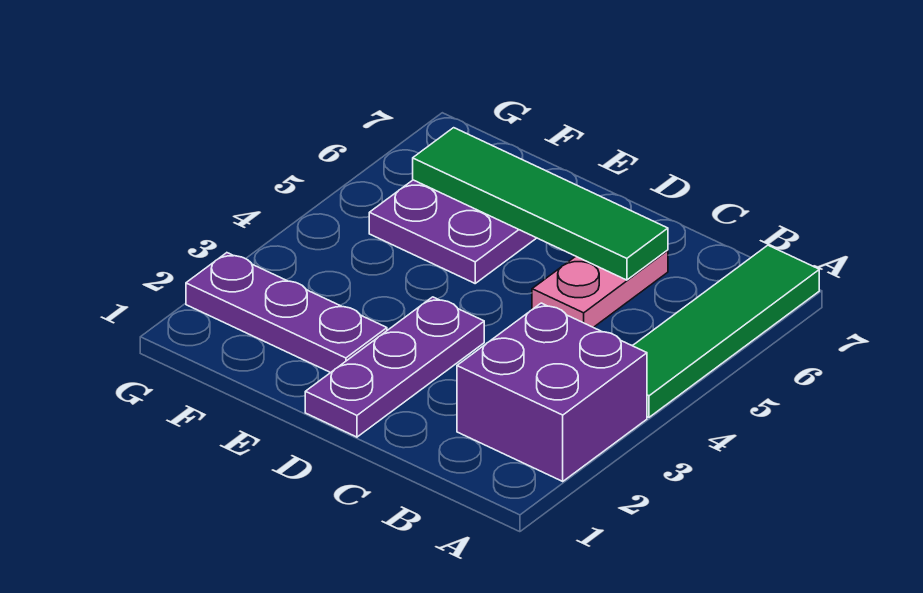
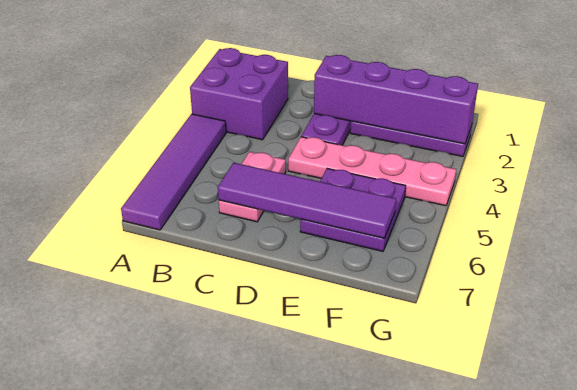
green 1x4 tile [633,245,819,417] -> purple 1x4 tile [121,114,226,230]
green 1x4 tile [413,128,668,280] -> purple 1x4 tile [218,163,396,238]
none -> purple 1x4 brick [314,55,478,144]
none -> pink 1x4 plate [288,137,456,206]

